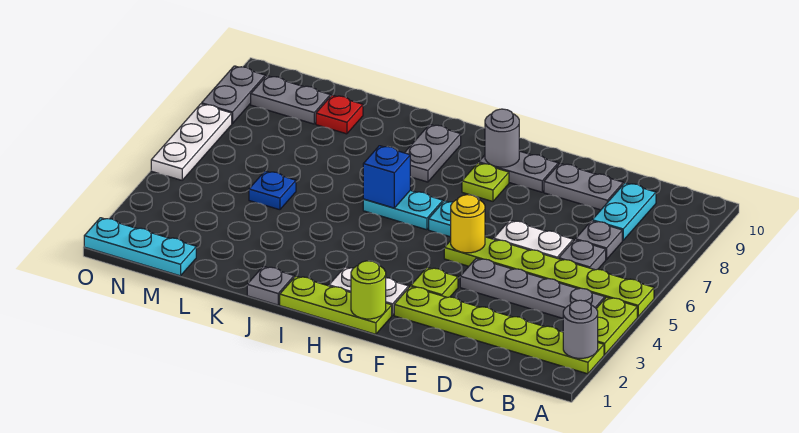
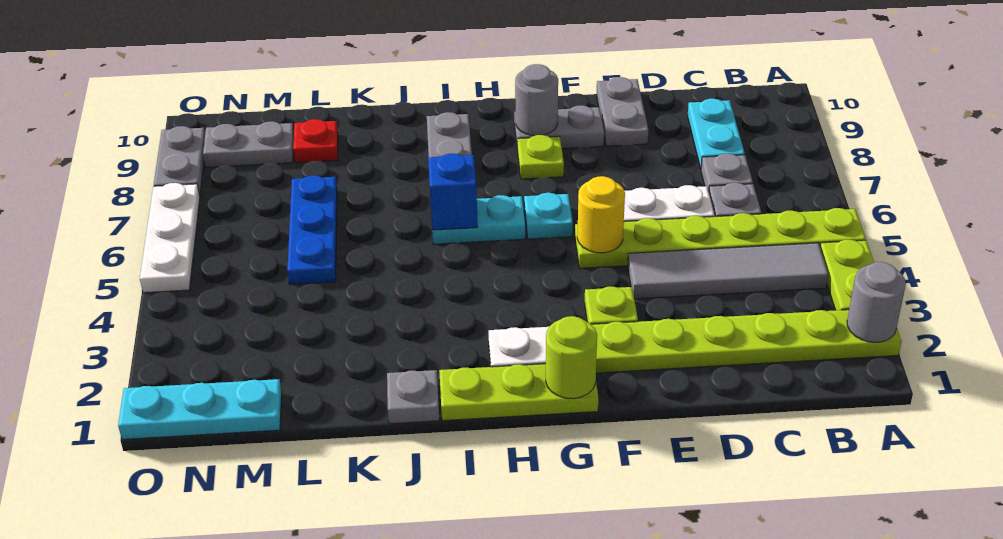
grey 1x4 plate [460,258,605,318] -> grey 1x4 tile [628,243,828,299]
grey 1x2 plate [544,163,623,210] -> grey 1x2 plate turned to [597,77,649,146]
blue 1x1 plate [249,171,296,210] -> blue 1x3 plate [287,175,337,284]

